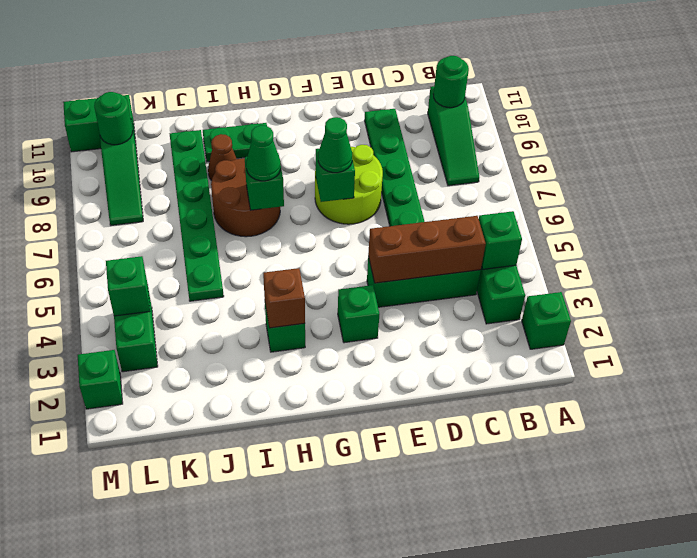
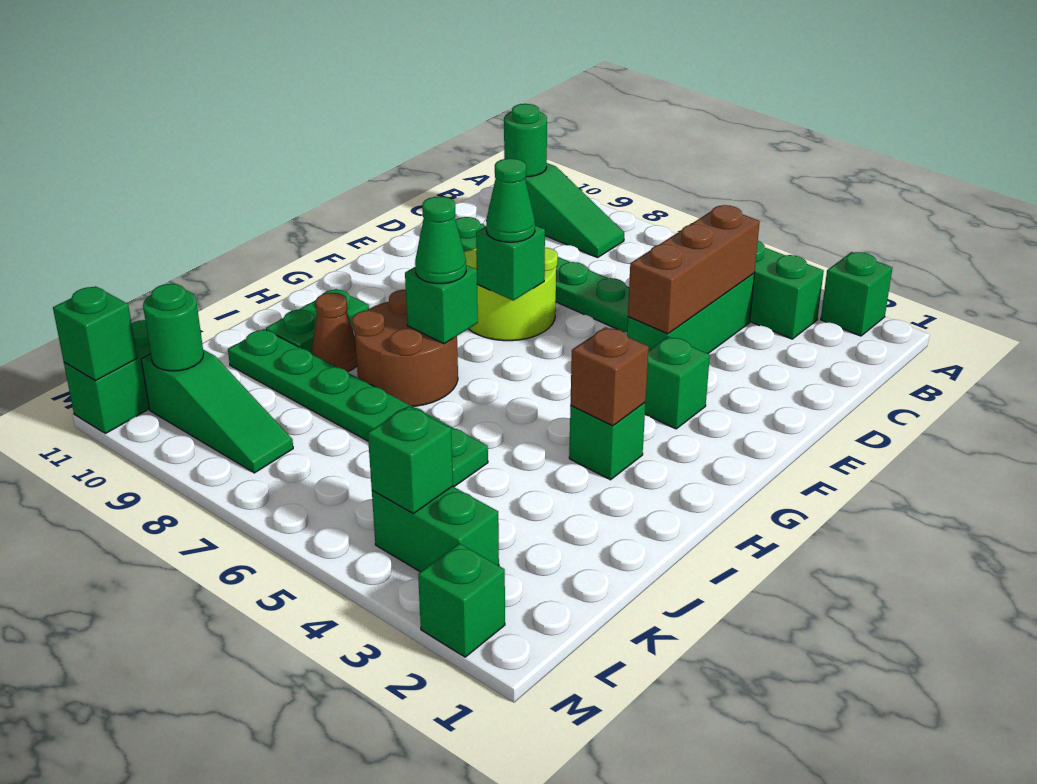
green 1x1 brick [479,211,522,269] -> green 1x1 brick moved to [53,286,137,381]

